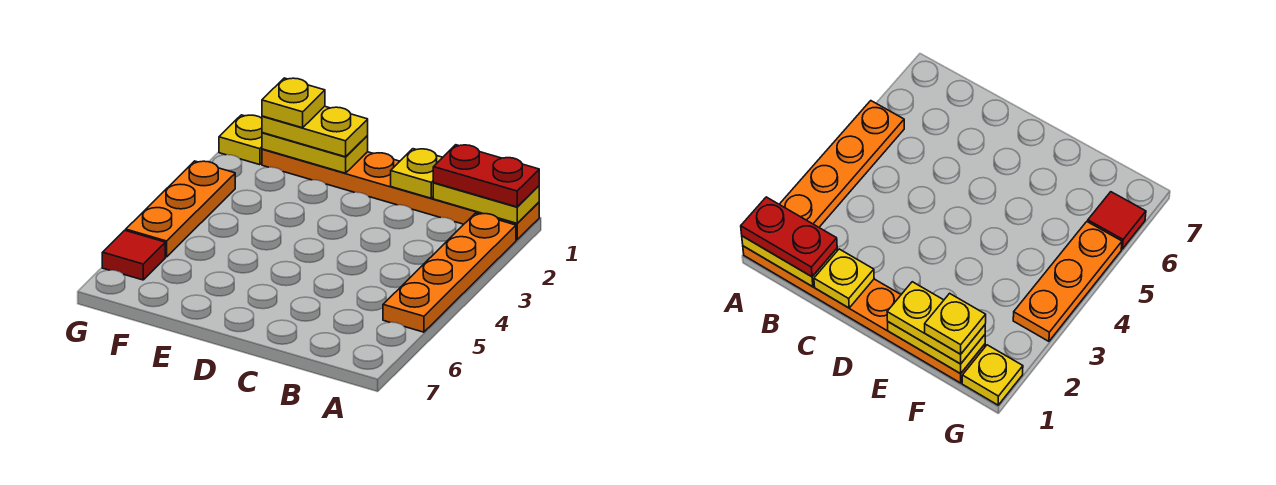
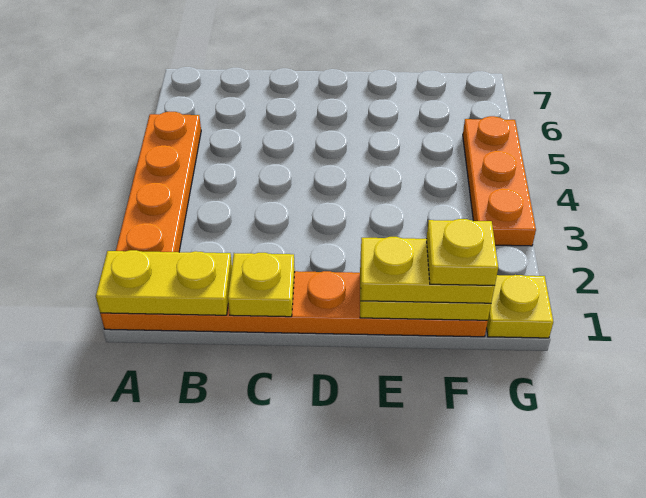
red 1x2 plate [433,145,539,207] -> none
red 1x1 tile [102,230,165,280] -> none

